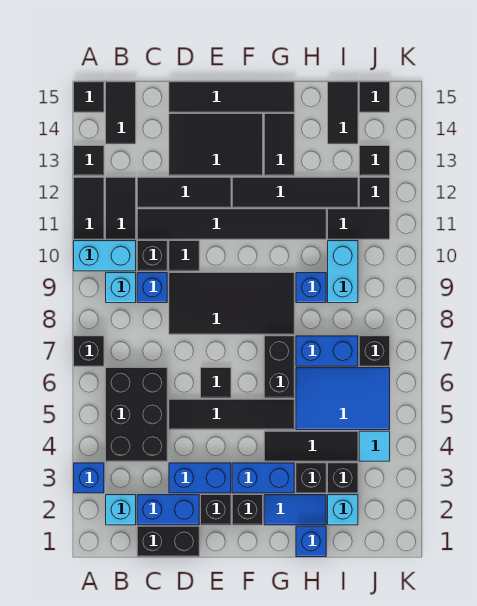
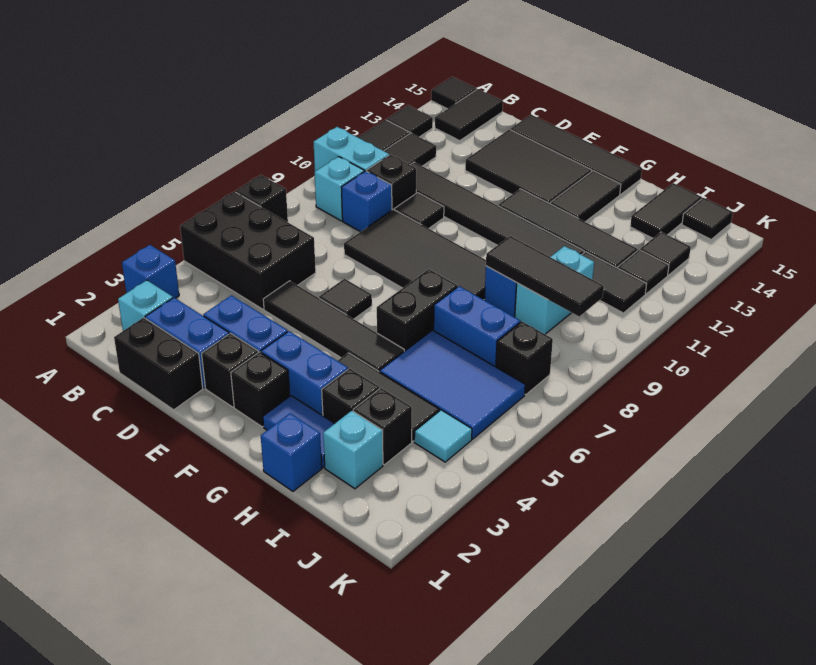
black 2x3 brick [106,368,167,461] -> black 2x3 brick turned to [180,192,316,309]
black 1x3 tile [137,177,231,208] -> black 1x3 tile moved to [486,236,604,316]

